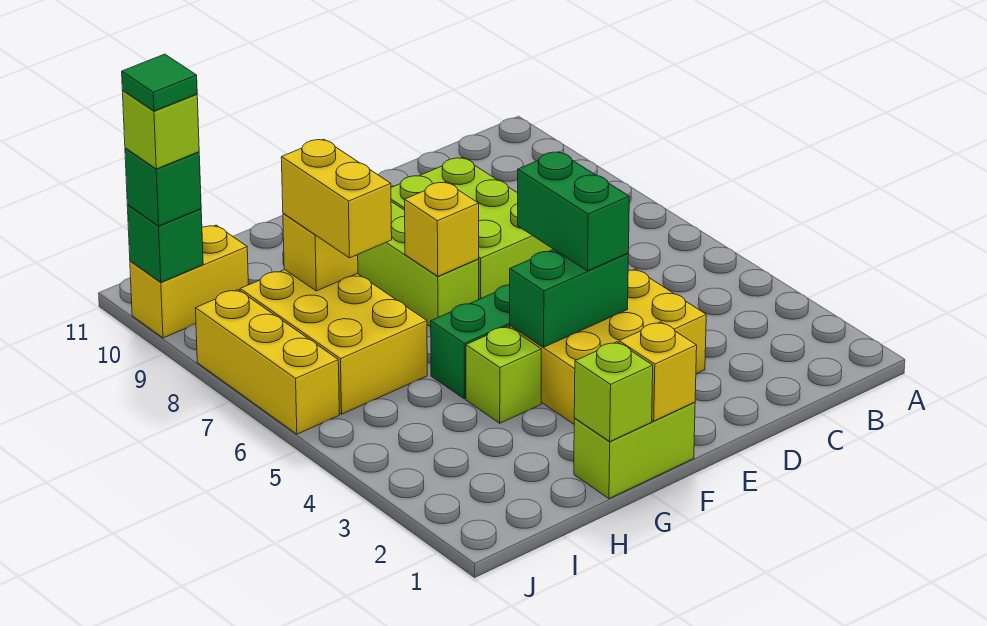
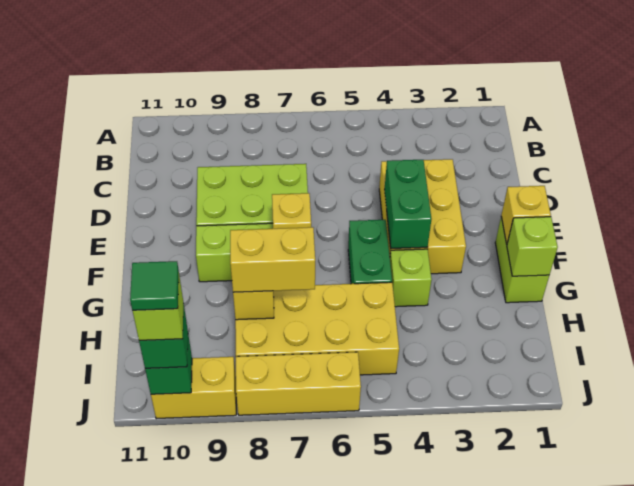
green 1x2 brick [518,152,629,271] -> none
yellow 2x3 brick [240,270,427,414] -> yellow 2x4 brick [235,282,399,375]
yellow 1x2 brick [130,225,248,338] -> yellow 1x2 brick turned to [151,357,236,419]

